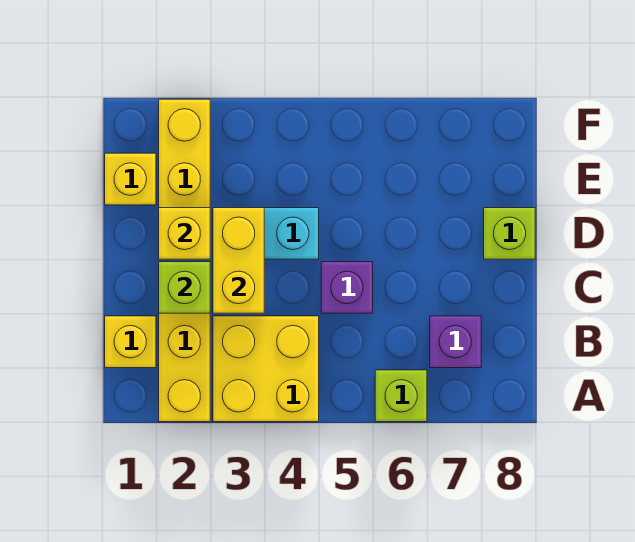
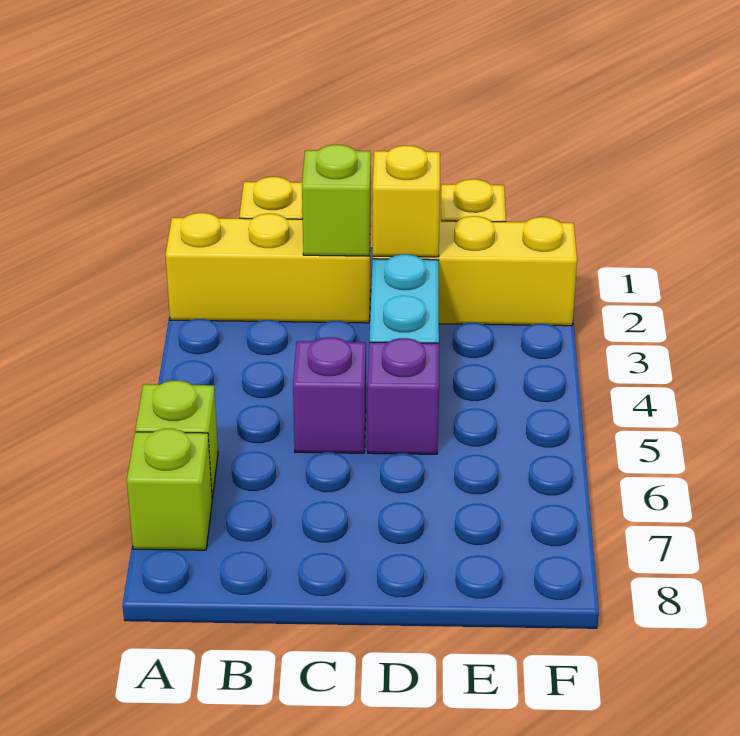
yellow 2x2 brick [213,316,319,422] -> none
purple 1x1 brick [430,316,481,368] -> purple 1x1 brick moved to [368,338,439,454]
yellow 1x2 brick [213,208,264,313] -> none
lime 1x1 brick [484,208,535,259] -> lime 1x1 brick moved to [127,429,212,550]

